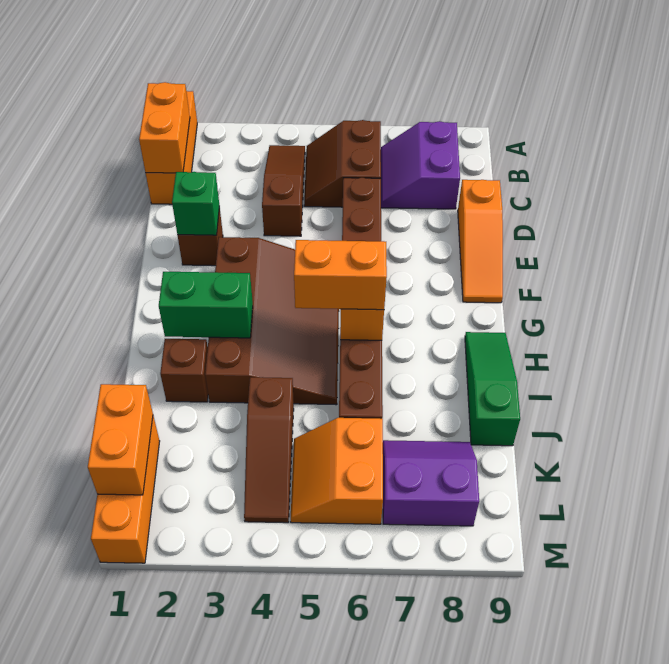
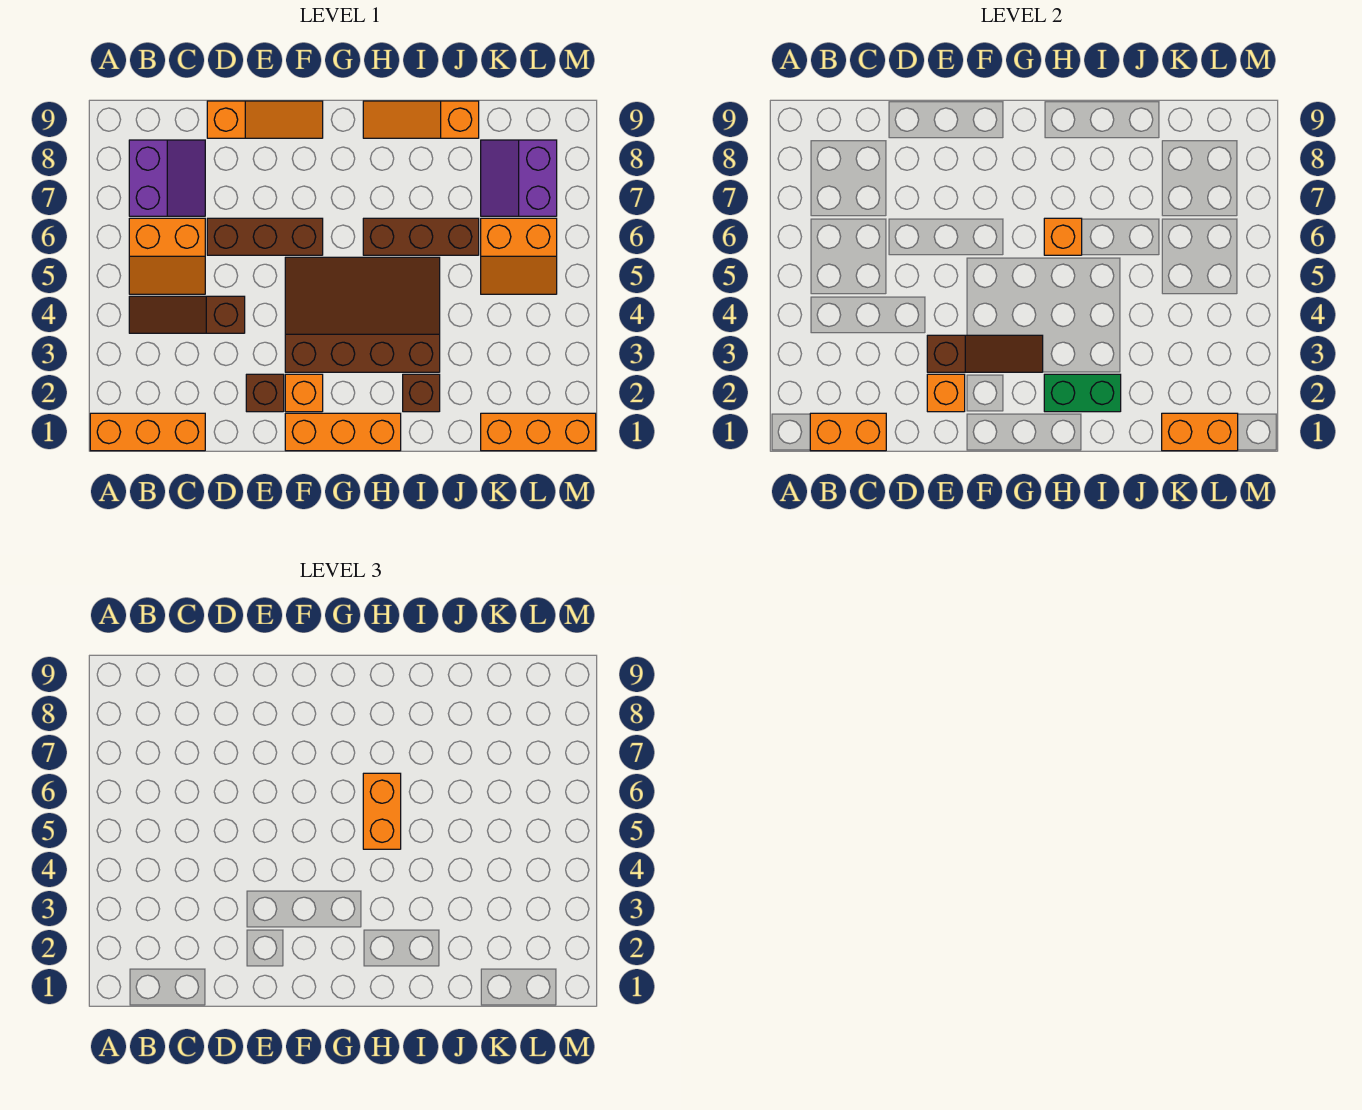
brown 2x2 slope [304,120,381,207] -> orange 2x2 slope [129,218,205,294]
purple 2x2 slope [381,121,460,209] -> purple 2x2 slope turned to [129,140,205,216]
green 1x1 brick [172,172,219,235] -> orange 1x1 brick [927,374,965,412]
none -> orange 1x3 brick [285,413,401,451]
none -> orange 1x1 brick [285,374,323,412]
green 1x2 brick [159,272,253,338] -> green 1x2 brick turned to [1044,374,1121,412]
green 1x3 slope [465,332,520,446] -> orange 1x3 slope [363,101,479,138]
brown 1x3 slope [244,377,294,523] -> brown 1x3 slope moved to [927,335,1043,372]

